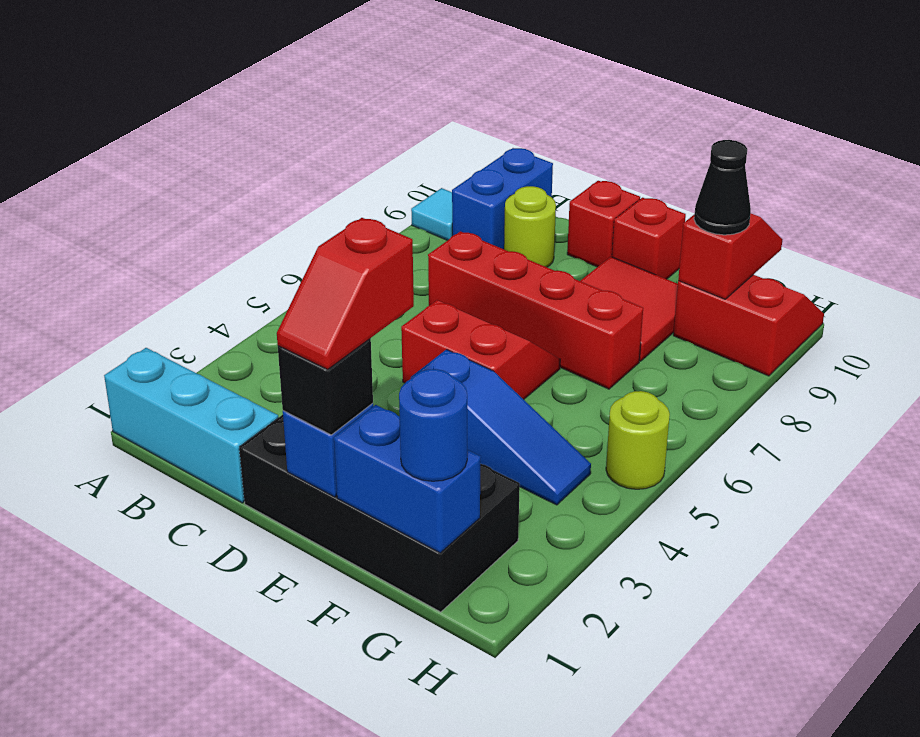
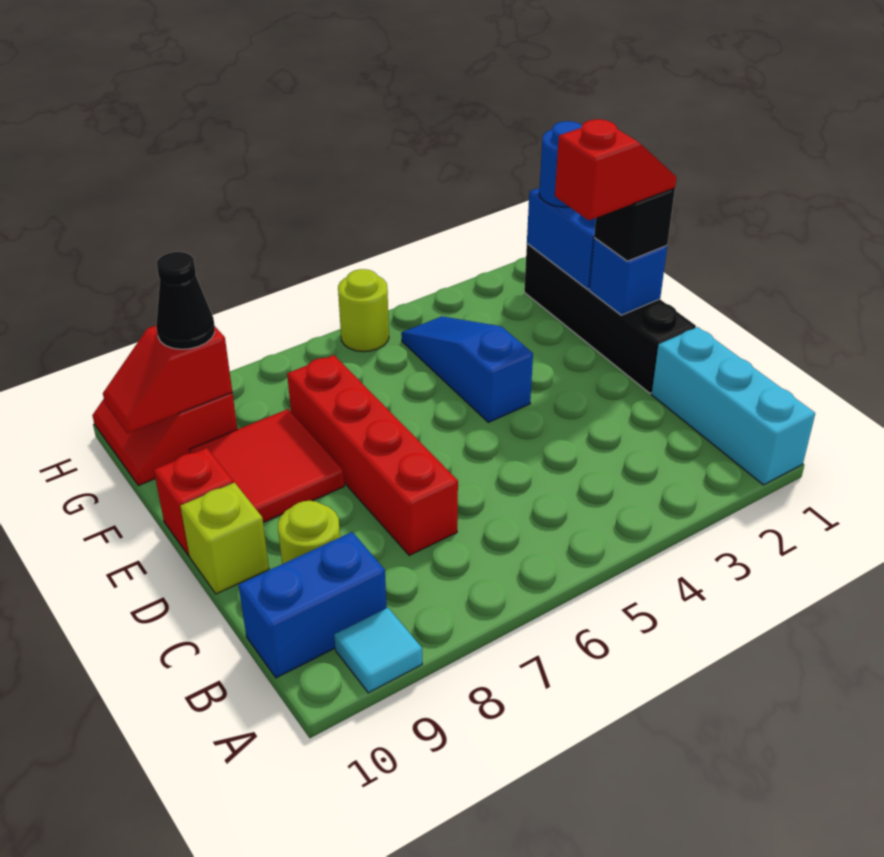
black 2x4 brick [239,415,520,612] -> black 1x4 brick [524,244,696,393]
red 2x2 slope [401,300,560,399] -> none
red 1x1 brick [567,181,640,267] -> lime 1x1 brick [180,483,269,594]

